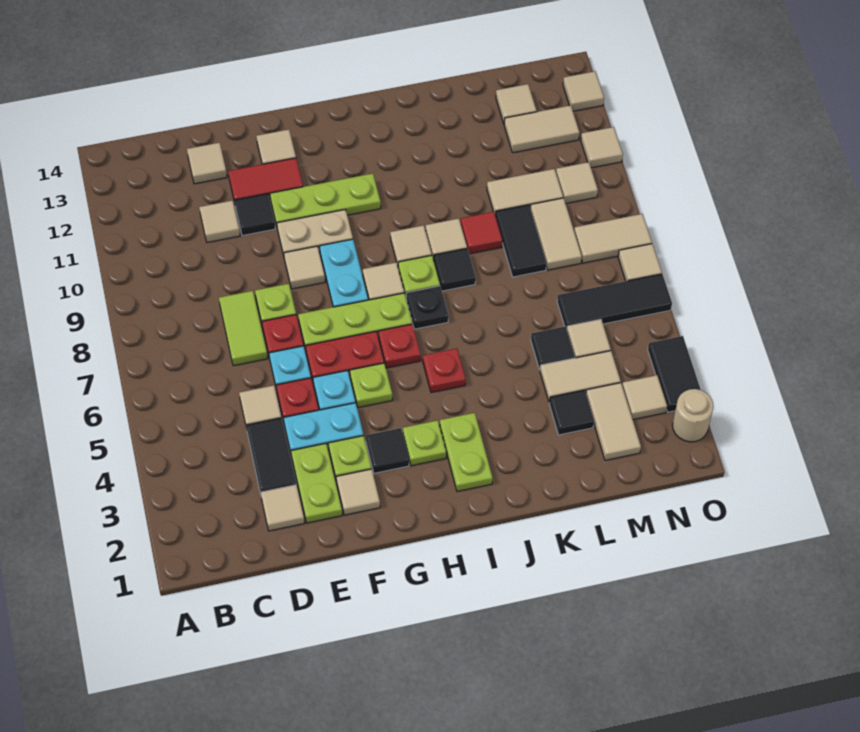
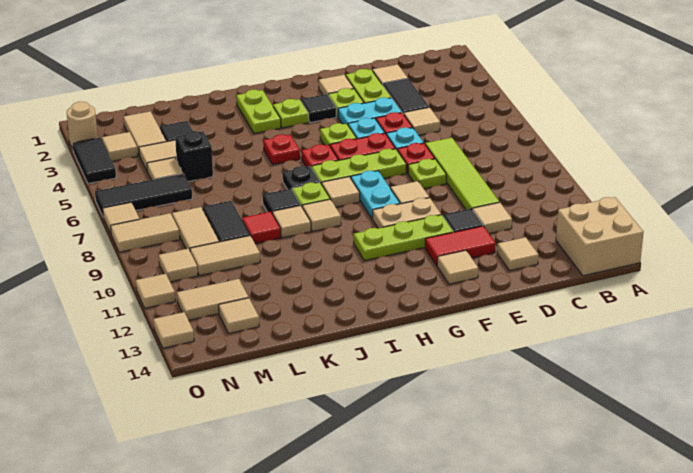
none -> tan 2x2 brick [556,197,644,276]
lime 1x2 tile [219,291,268,366] -> lime 1x4 tile [425,138,499,209]
black 1x1 tile [531,327,575,370] -> black 1x1 brick [175,131,213,182]

